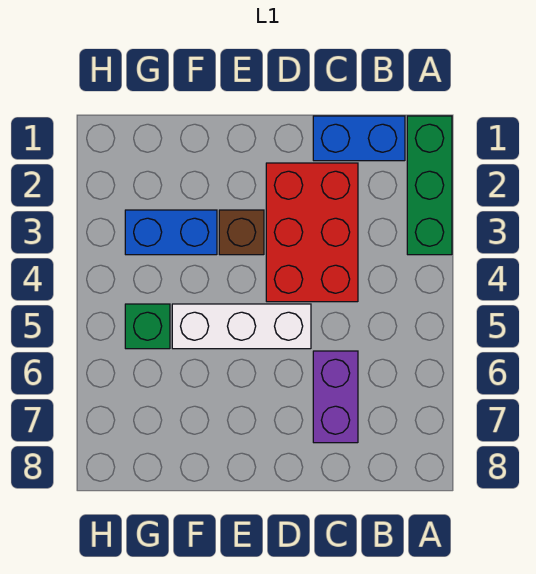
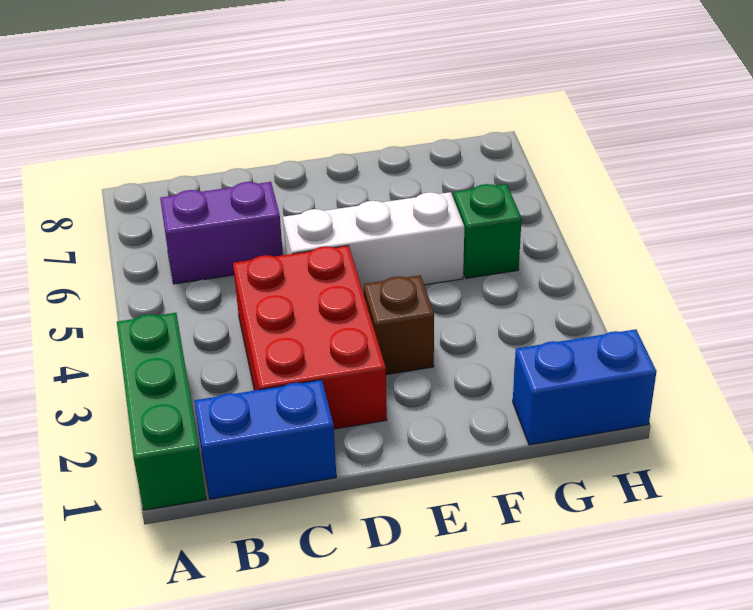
purple 1x2 brick [313,351,358,443] -> purple 1x2 brick turned to [160,182,283,284]
blue 1x2 brick [125,210,217,255] -> blue 1x2 brick moved to [513,329,657,445]

